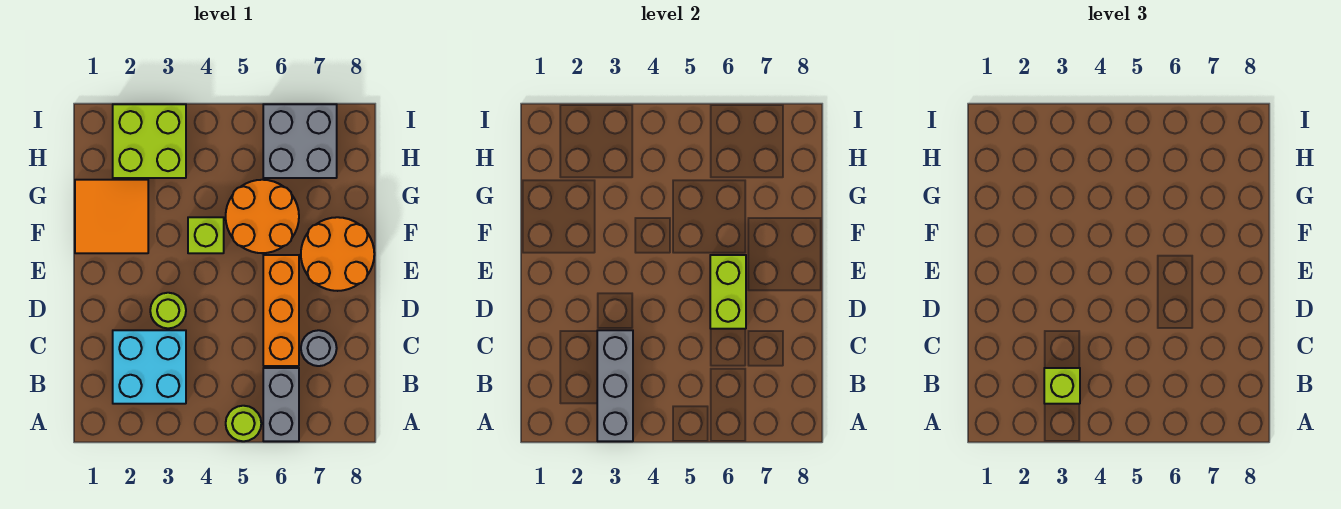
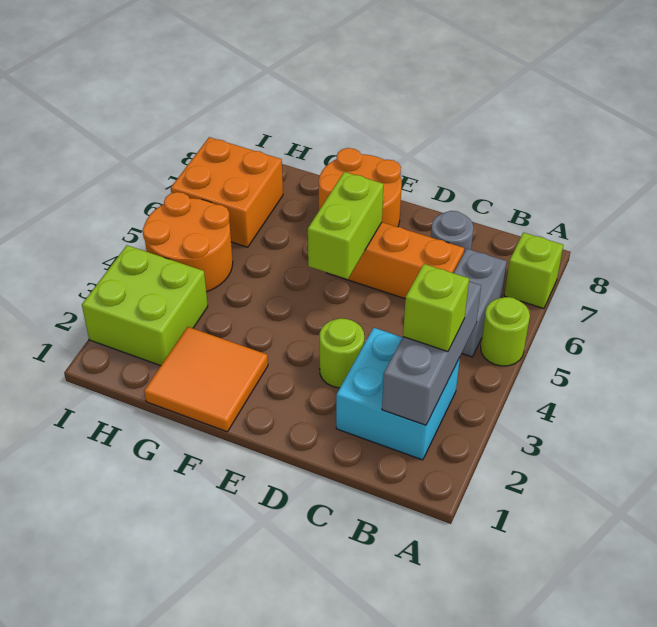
grey 1x3 brick [597,330,633,441] -> grey 1x3 brick turned to [382,282,481,425]
grey 1x2 brick [263,368,299,441] -> grey 1x2 brick turned to [454,249,507,357]
lime 1x2 brick [710,255,746,329] -> lime 1x2 brick turned to [308,172,384,279]
lime 1x1 brick [188,217,224,253] -> lime 1x1 brick moved to [504,232,563,309]
orange 2x2 round brick [226,180,299,253] -> orange 2x2 round brick moved to [143,192,233,292]
grey 2x2 brick [263,104,337,178] -> orange 2x2 brick [171,137,283,247]

